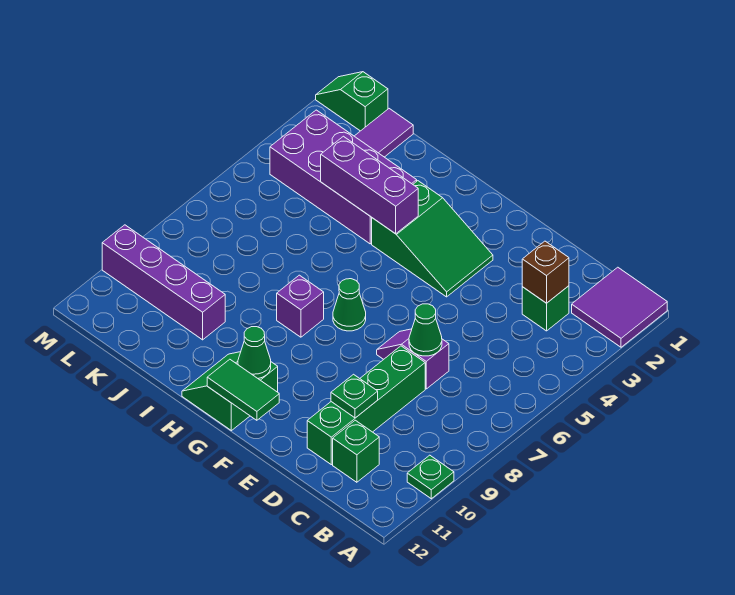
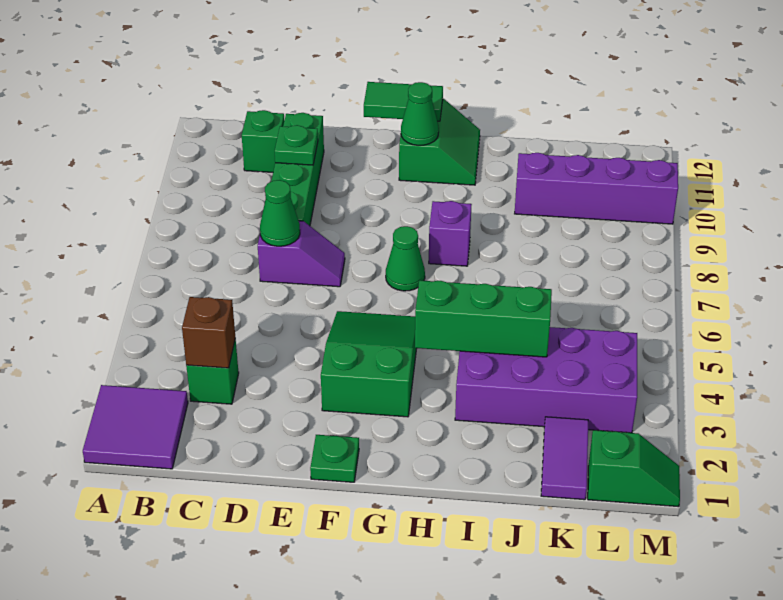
green 1x1 plate [407,455,454,499] -> green 1x1 plate moved to [310,435,359,482]
green 2x3 slope [372,181,493,297] -> green 2x3 slope turned to [321,311,417,417]
purple 1x3 brick [321,136,418,234] -> green 1x3 brick [415,280,552,357]

